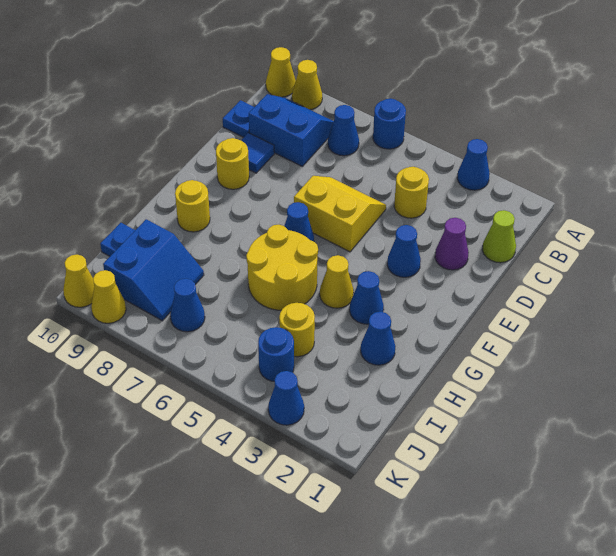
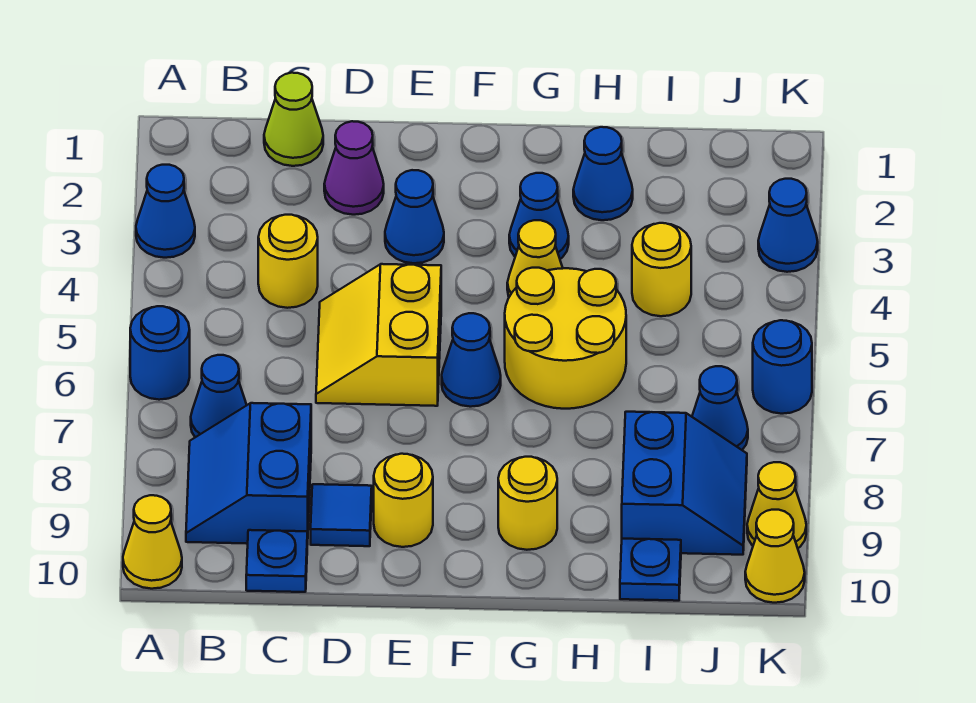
yellow 1x1 cone [292,60,322,109] -> none
blue 2x2 slope [103,219,204,321] -> blue 2x2 slope turned to [622,412,747,555]
blue 1x1 round brick [258,327,294,381] -> blue 1x1 round brick moved to [753,320,812,414]

